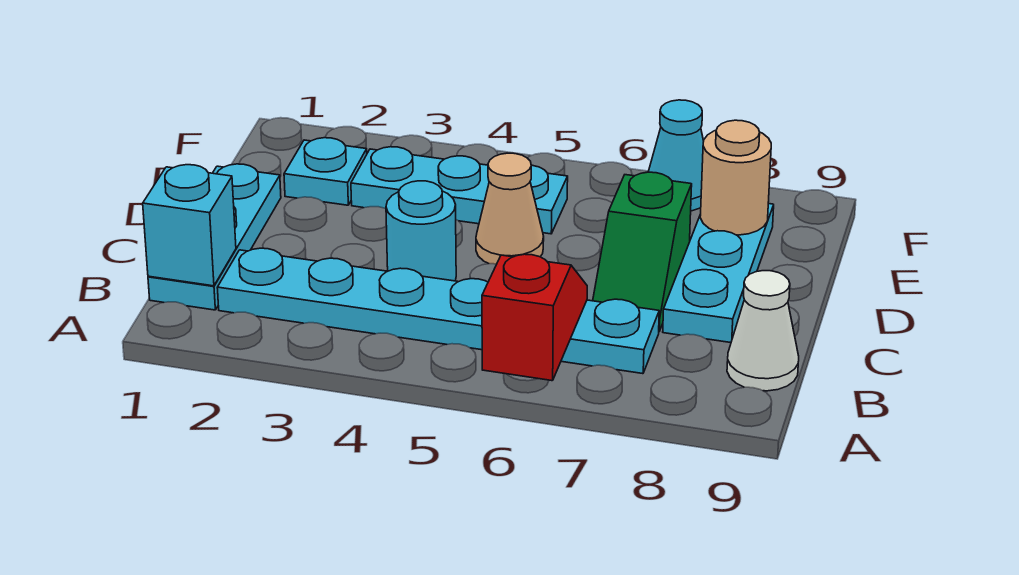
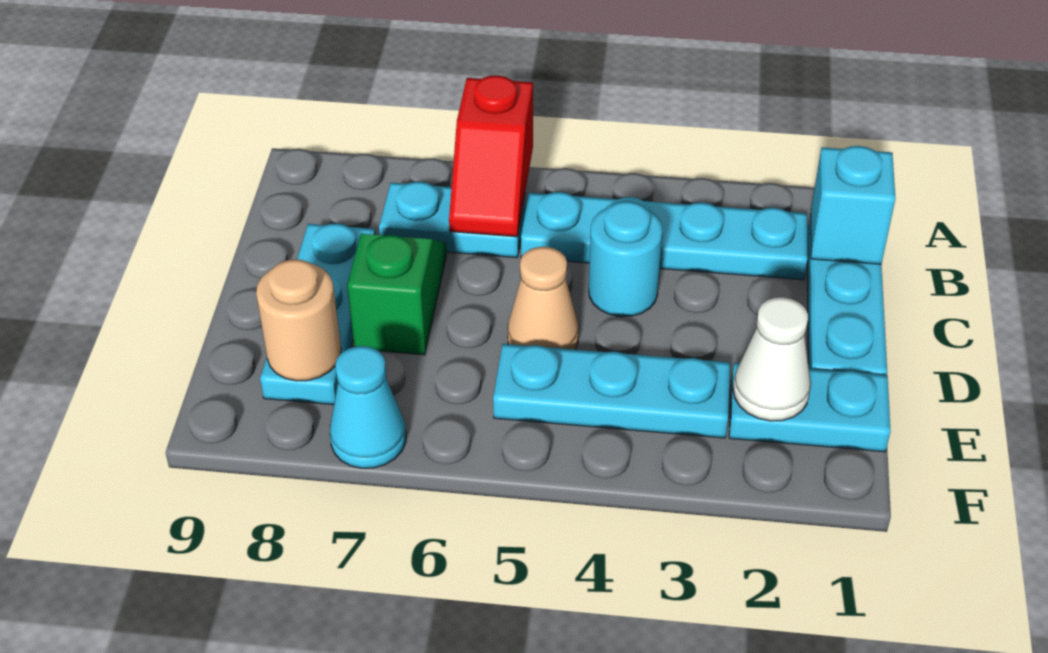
white 1x1 cone [727,271,799,391] -> white 1x1 cone moved to [733,297,811,421]
cyan 1x1 plate [284,138,367,205] -> cyan 1x2 plate [729,363,891,452]

